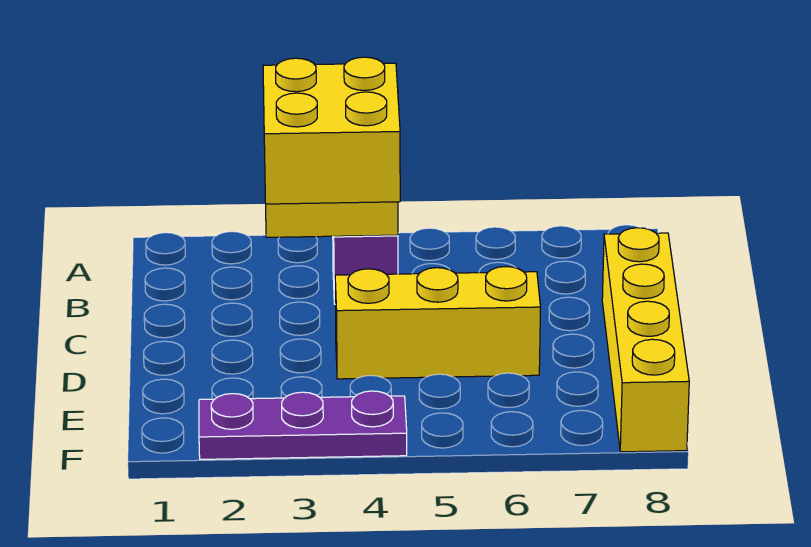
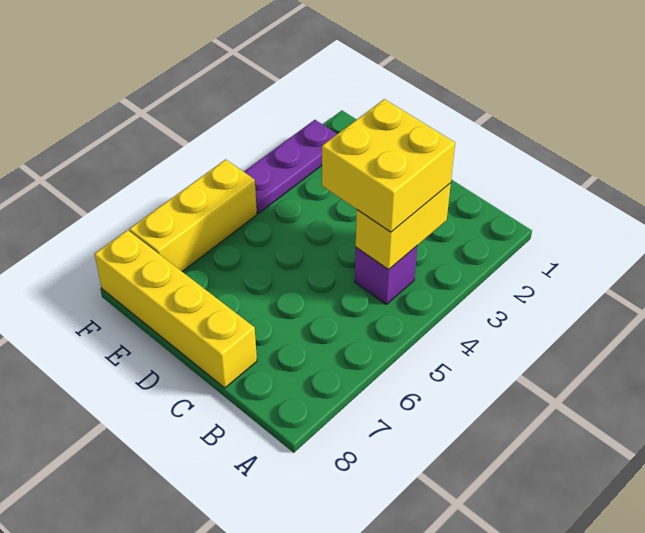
yellow 1x3 brick [335,267,541,379] -> yellow 1x3 brick moved to [129,159,257,271]

